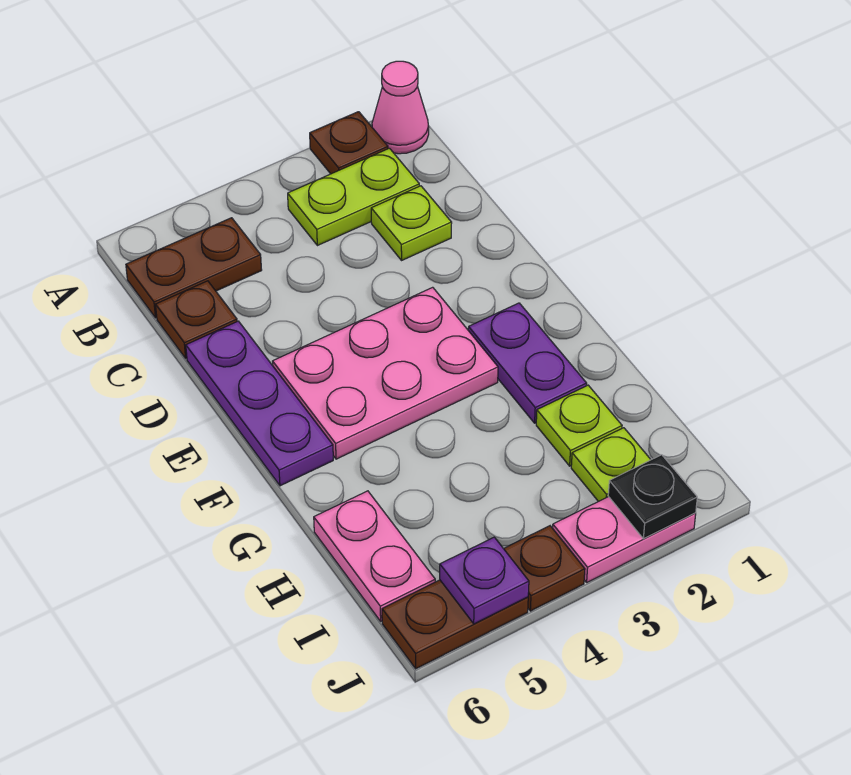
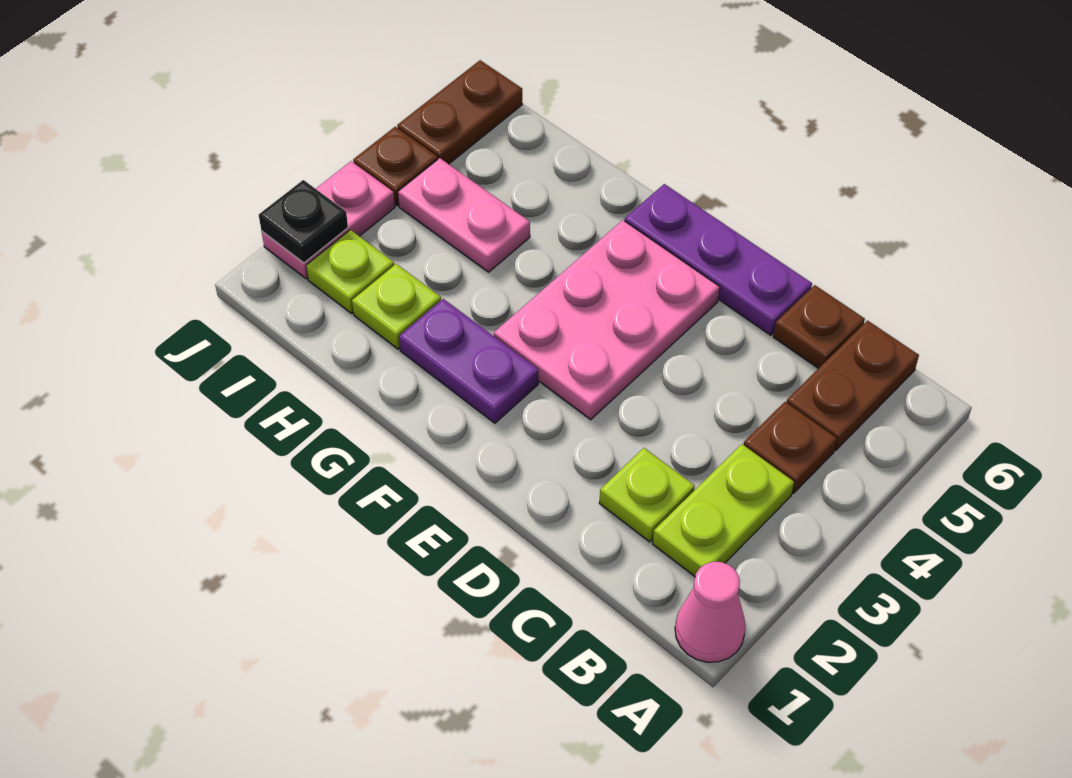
brown 1x1 plate [310,112,388,174] -> brown 1x1 plate moved to [744,402,837,493]
pink 1x2 plate [314,491,435,621] -> pink 1x2 plate moved to [398,158,530,272]
purple 1x1 plate [440,537,529,624] -> none

